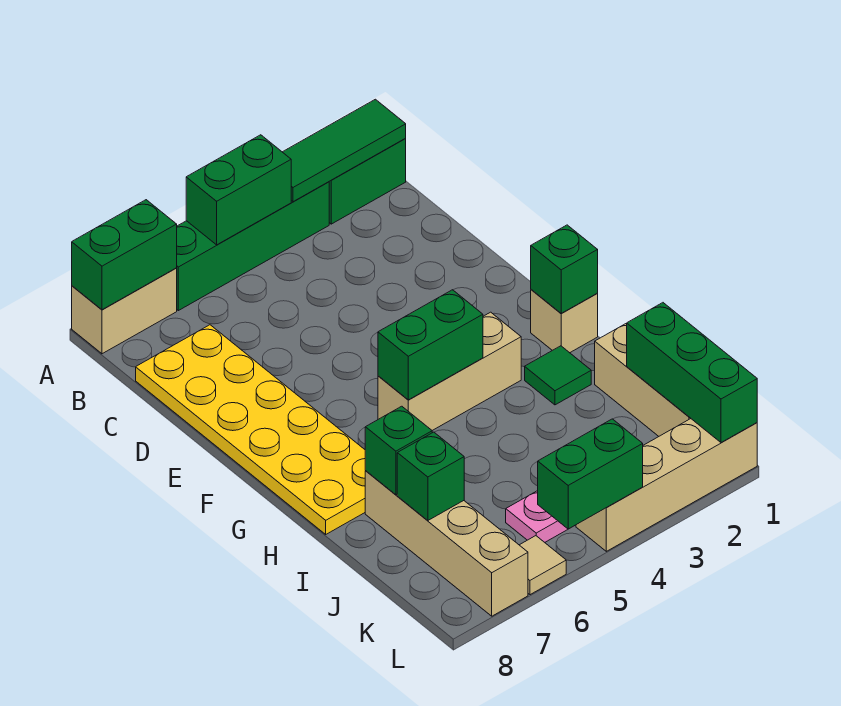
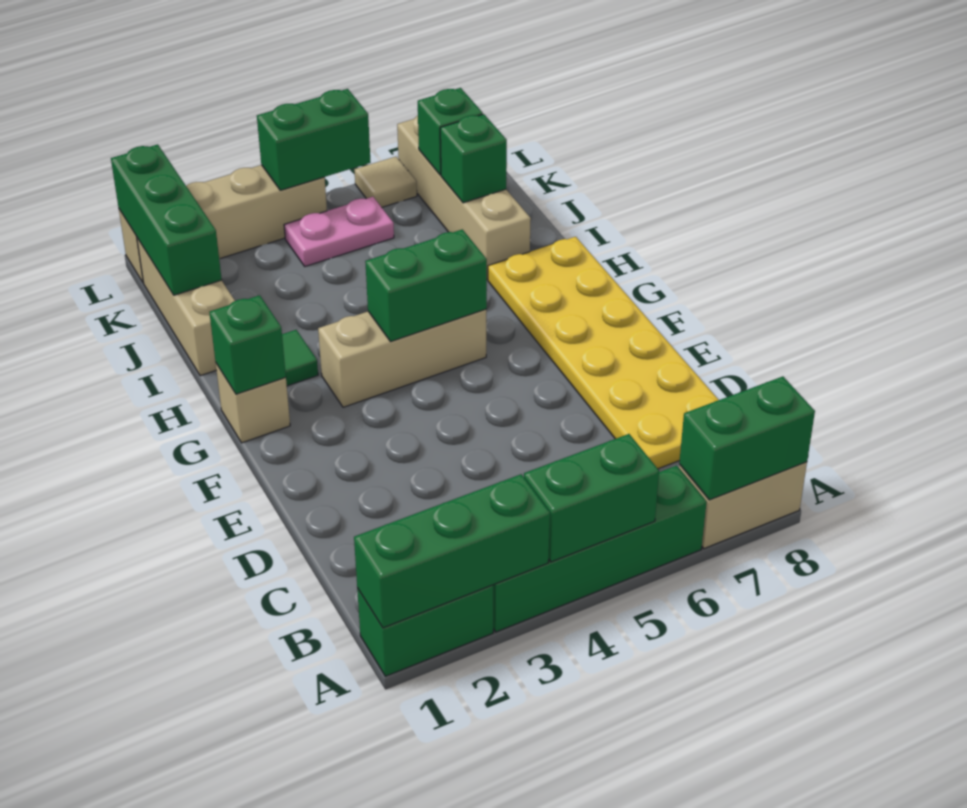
green 1x3 tile [283,99,406,202] -> green 1x3 brick [354,474,550,628]
green 1x1 brick [365,406,432,495] -> green 1x1 brick moved to [418,88,483,175]

